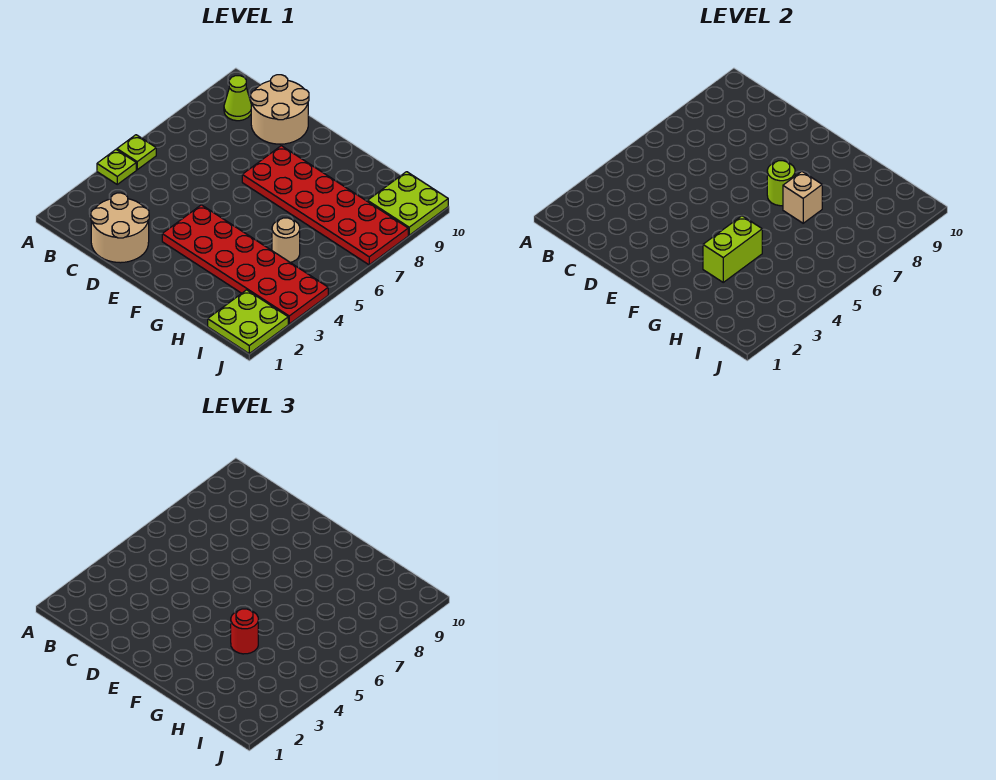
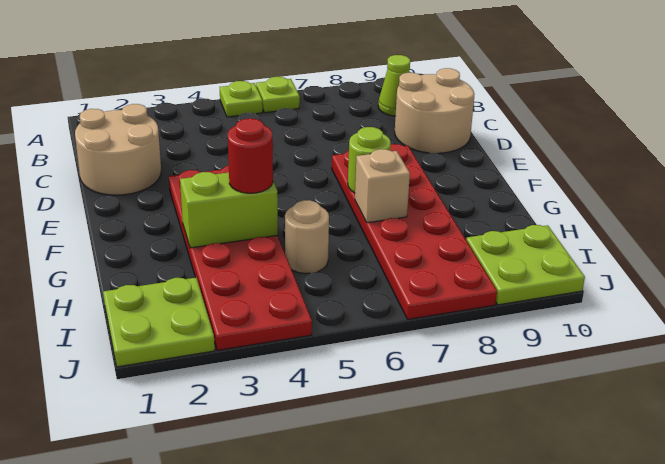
lime 1x1 plate [97,150,136,184] -> lime 1x1 plate moved to [256,77,300,113]

